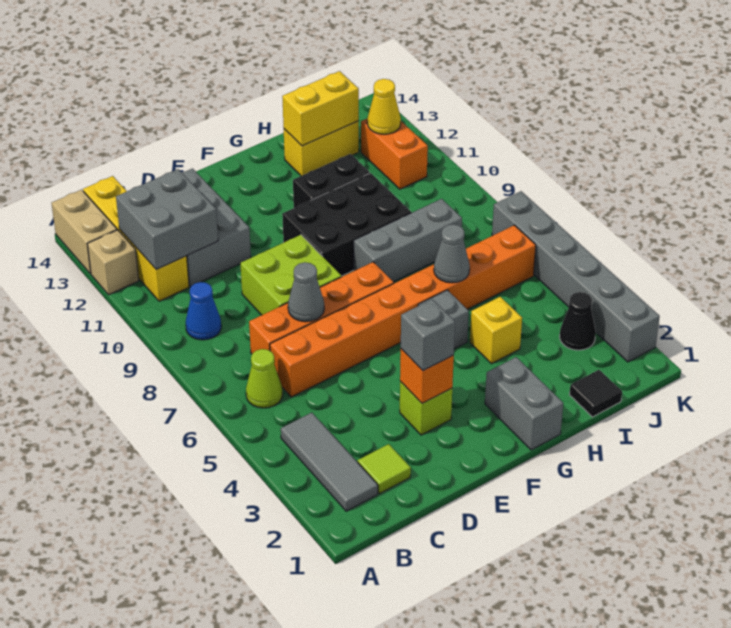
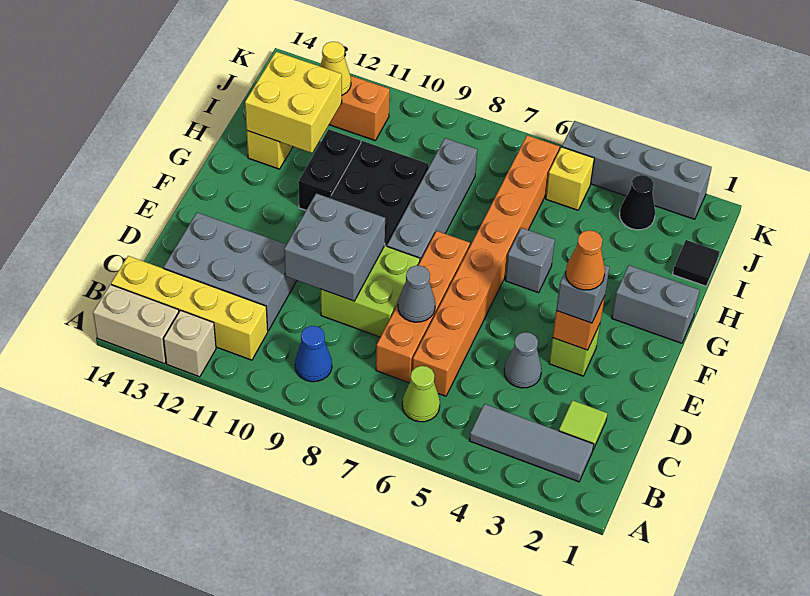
grey 2x2 brick [116,169,218,269] -> grey 2x2 brick moved to [284,193,385,301]
none -> orange 1x1 cone [566,230,605,290]
grey 1x3 brick [354,199,462,282] -> grey 1x4 brick [387,138,477,261]
yellow 1x1 brick [470,297,522,364] -> yellow 1x1 brick moved to [546,147,594,210]
grey 1x1 cone [434,224,470,283] -> grey 1x1 cone moved to [504,332,542,388]
yellow 1x2 brick [282,71,359,146] -> yellow 2x2 brick [245,52,342,153]
grey 1x6 brick [492,191,660,362] -> grey 1x4 brick [562,121,712,219]

